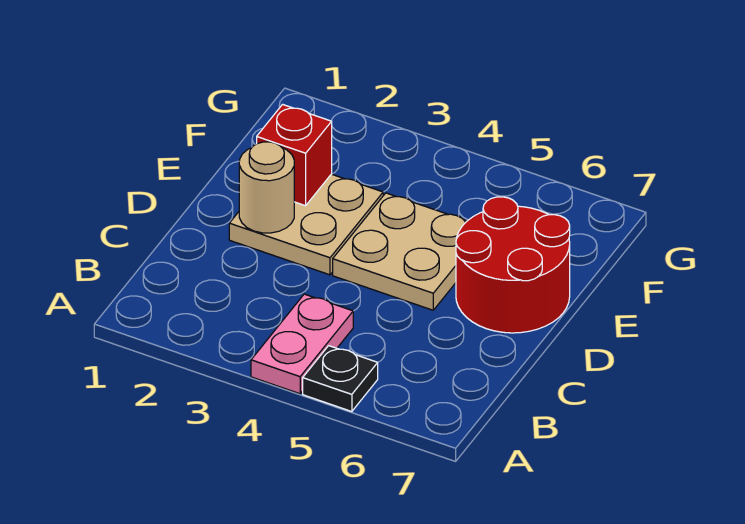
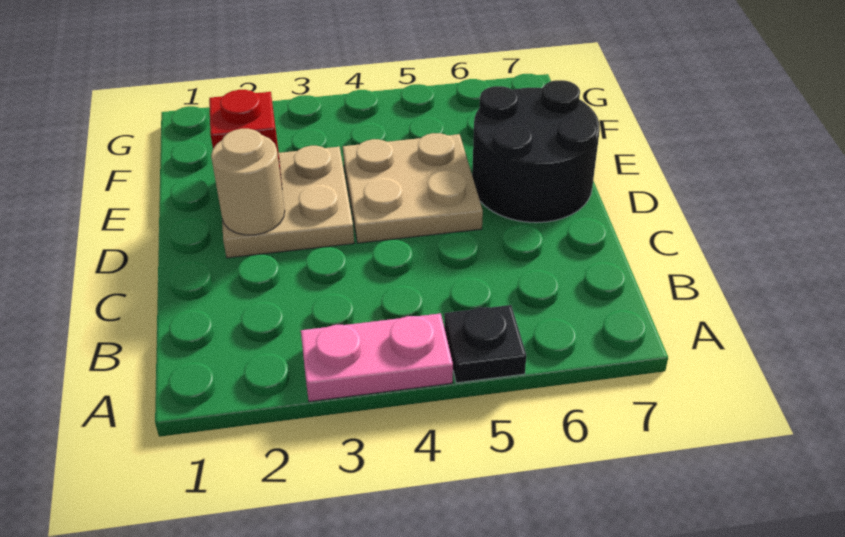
pink 1x2 plate [251,294,353,394] -> pink 1x2 plate turned to [301,313,453,402]
red 2x2 round brick [456,197,570,333] -> black 2x2 round brick [472,80,600,223]

